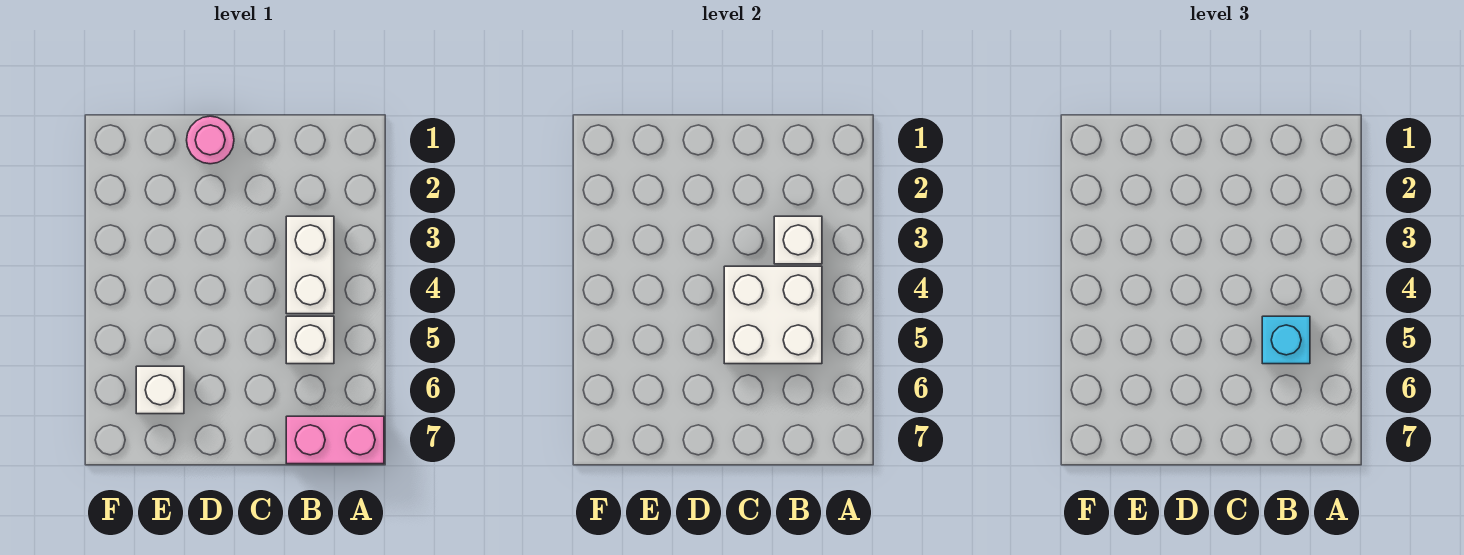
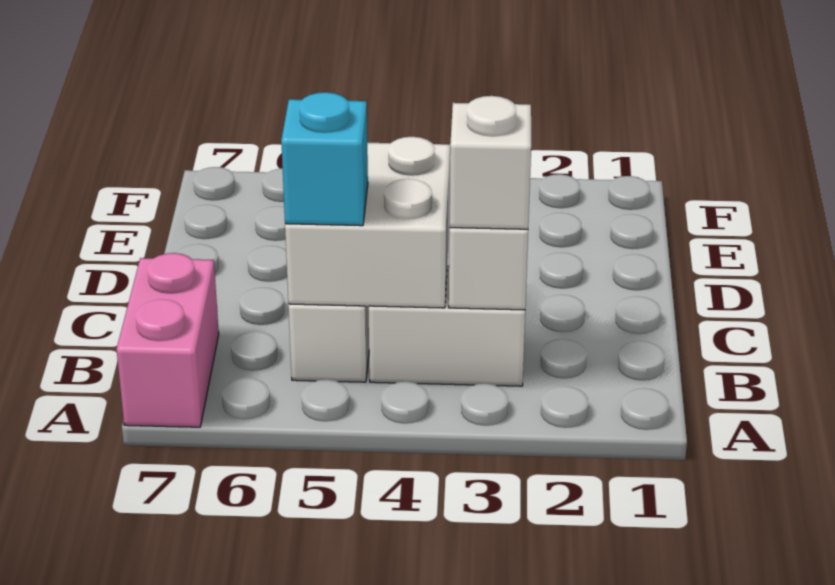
pink 1x1 round brick [187,116,234,164] -> none
white 1x1 brick [136,366,184,414] -> white 1x1 brick moved to [450,96,531,229]

